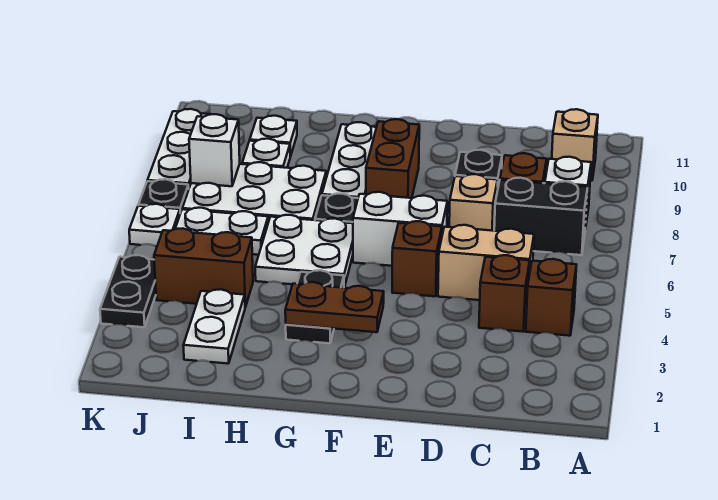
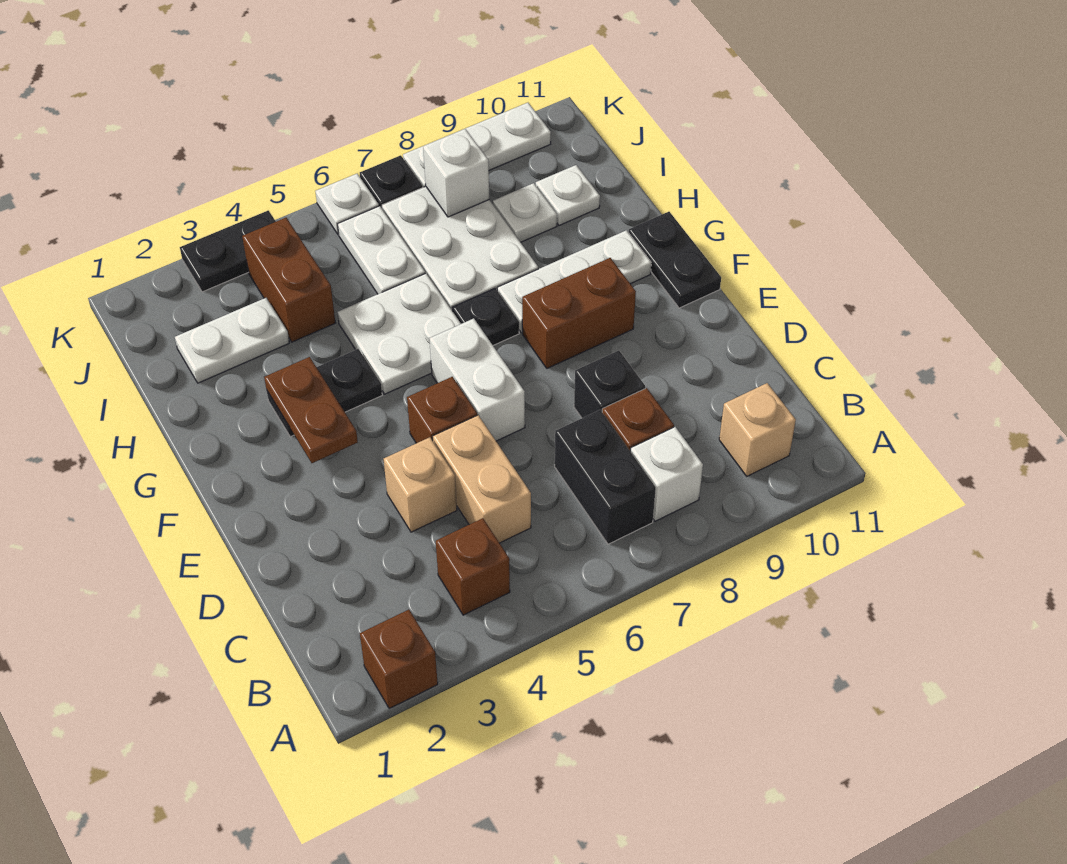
brown 1x1 brick [479,255,530,332] -> brown 1x1 brick moved to [360,609,438,709]
tan 1x1 brick [449,174,498,231] -> tan 1x1 brick moved to [384,437,457,532]
none -> black 1x2 plate [629,212,721,308]

